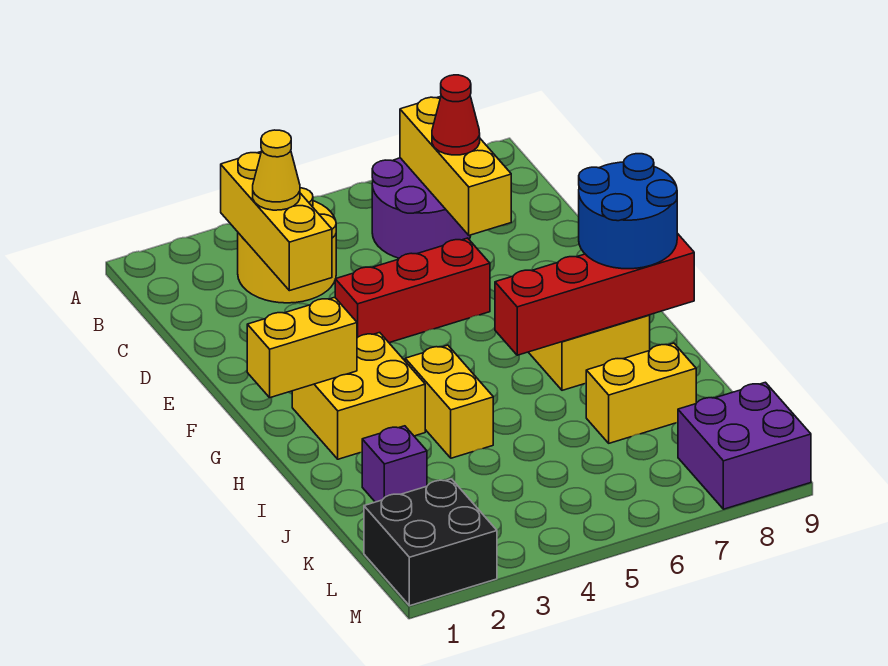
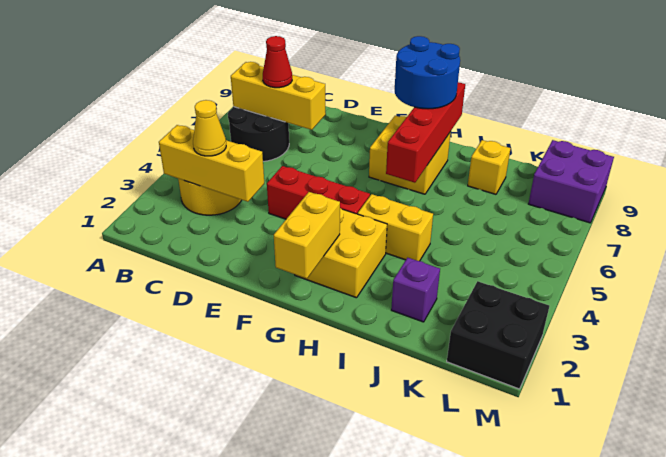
purple 2x2 round brick [372,158,471,258] -> black 2x2 round brick [228,107,289,161]
red 1x3 brick [335,238,490,343] -> red 1x3 brick turned to [267,166,370,219]
yellow 1x2 brick [586,343,696,443] -> yellow 1x1 brick [468,140,511,194]

